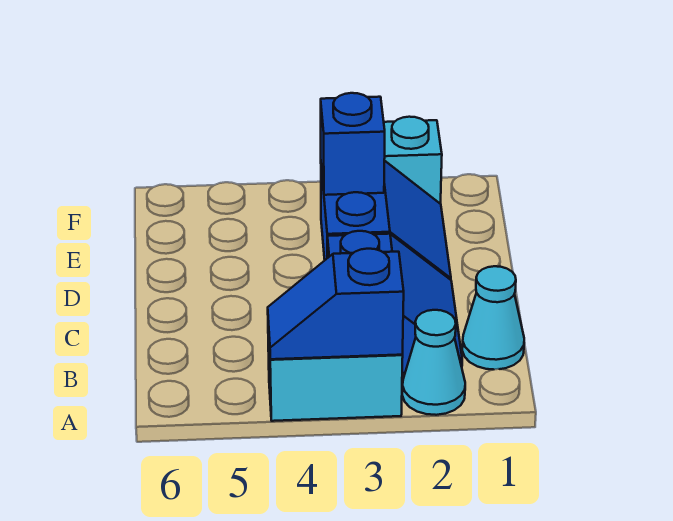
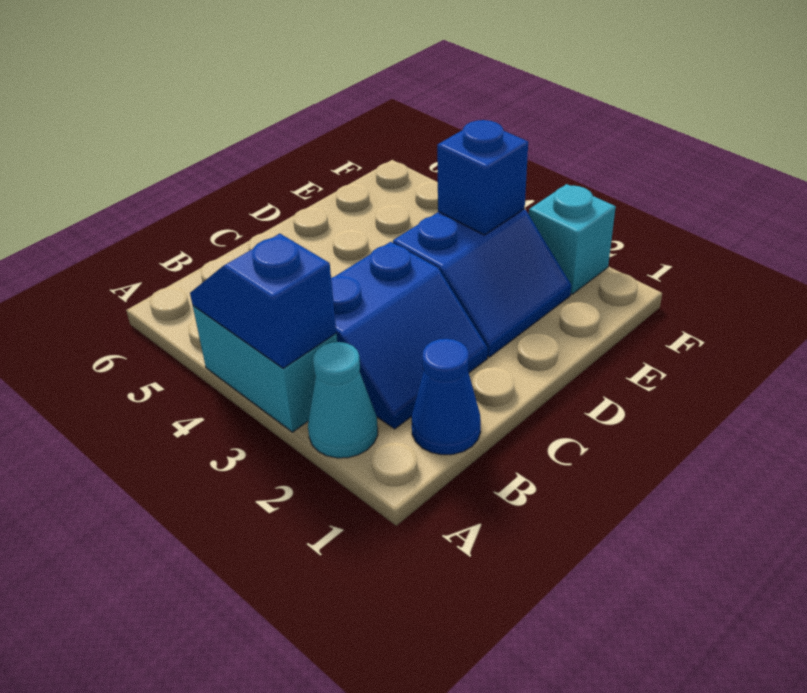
cyan 1x1 cone [462,266,524,370] -> blue 1x1 cone [411,339,481,455]

